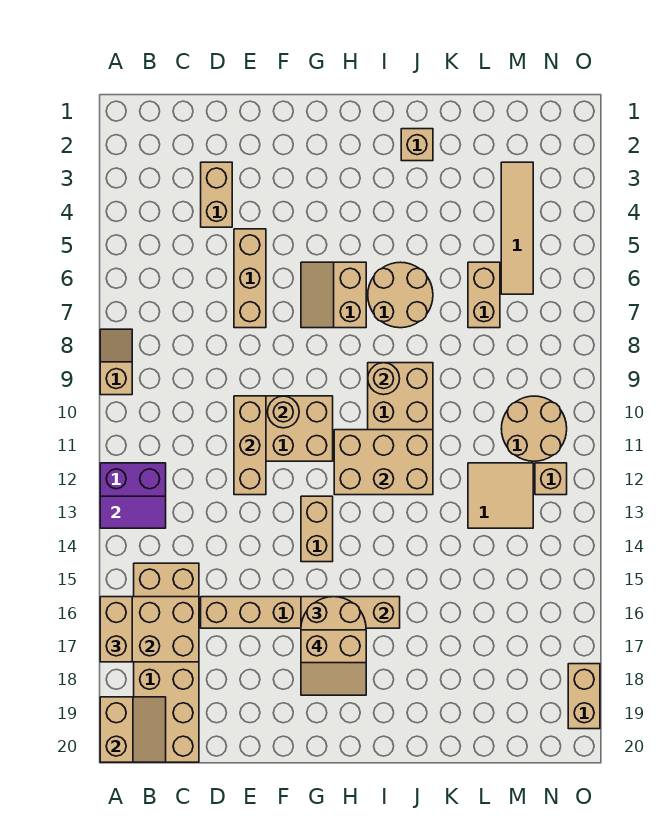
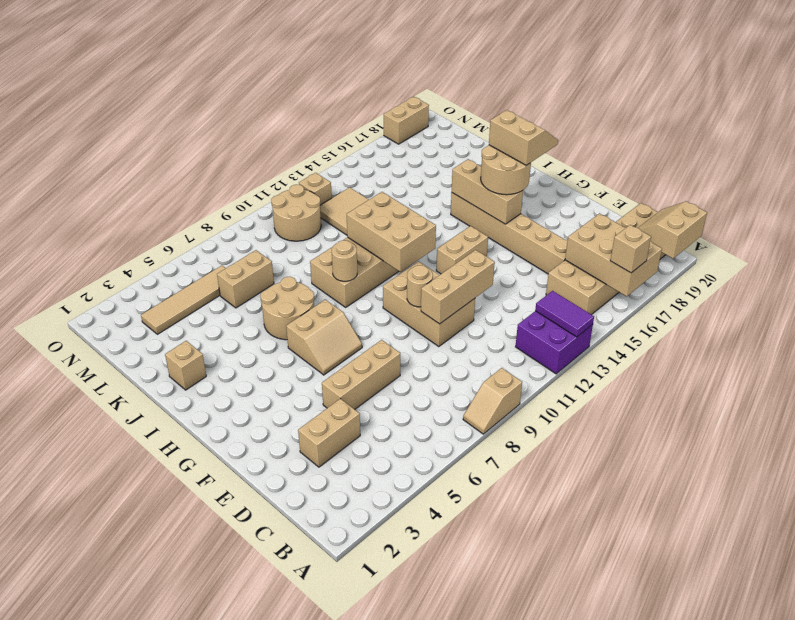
tan 1x2 brick [100,597,132,662] -> tan 1x1 brick [610,225,651,273]

